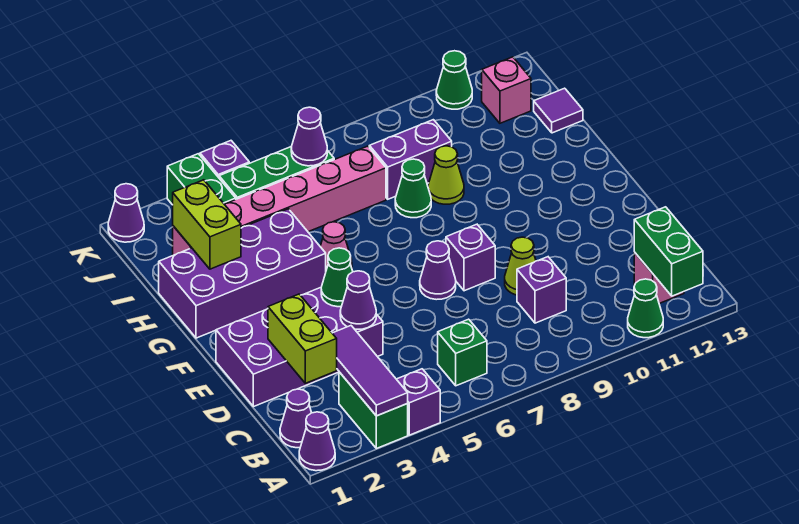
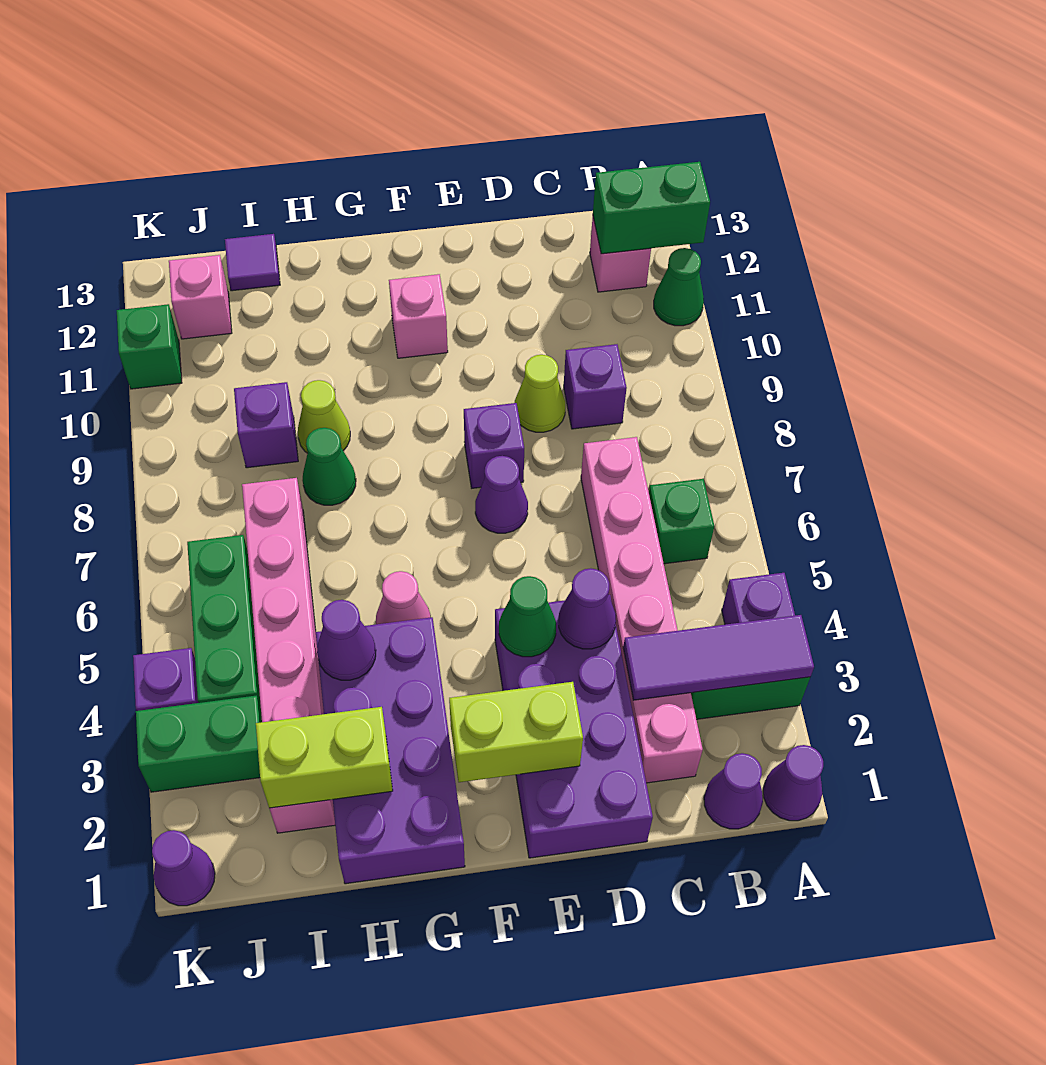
none -> pink 1x6 brick [581,437,703,783]
lime 1x2 brick [268,294,337,383] -> lime 1x2 brick moved to [449,682,583,782]
none -> pink 1x1 brick [389,274,448,358]
purple 1x2 brick [369,120,452,199] -> purple 1x1 brick [234,382,298,468]
purple 1x1 cone [291,107,327,166] -> purple 1x1 cone moved to [317,600,376,680]
green 1x1 cone [436,51,472,109] -> green 1x1 brick [117,304,182,389]

